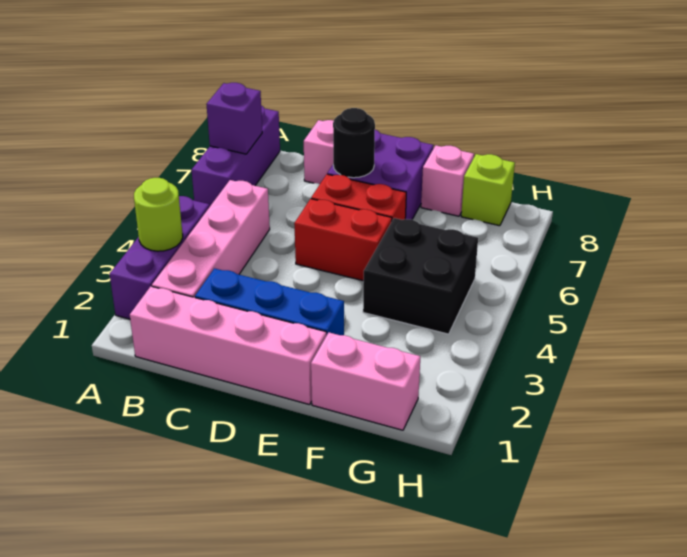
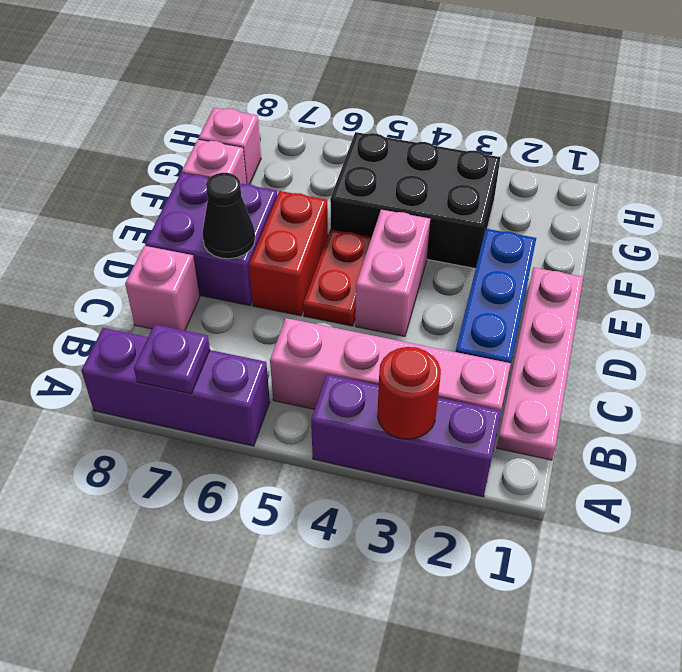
lime 1x1 round brick [134,178,183,251] -> red 1x1 round brick [377,347,441,439]
purple 1x1 brick [207,83,262,154] -> purple 1x1 plate [134,324,210,394]
pink 1x4 brick [130,286,326,405] -> pink 1x4 plate [497,267,583,460]
red 1x2 brick [294,199,392,281] -> red 1x2 plate [303,229,372,326]
black 1x1 round brick [333,108,375,178] -> black 1x1 cone [203,173,255,259]
pink 1x2 brick [311,333,420,430] -> pink 1x2 brick moved to [355,210,430,337]
black 2x2 brick [363,218,478,334] -> black 2x3 brick [330,132,500,269]
lime 1x1 brick [461,154,515,226] -> pink 1x1 brick [199,108,261,184]

